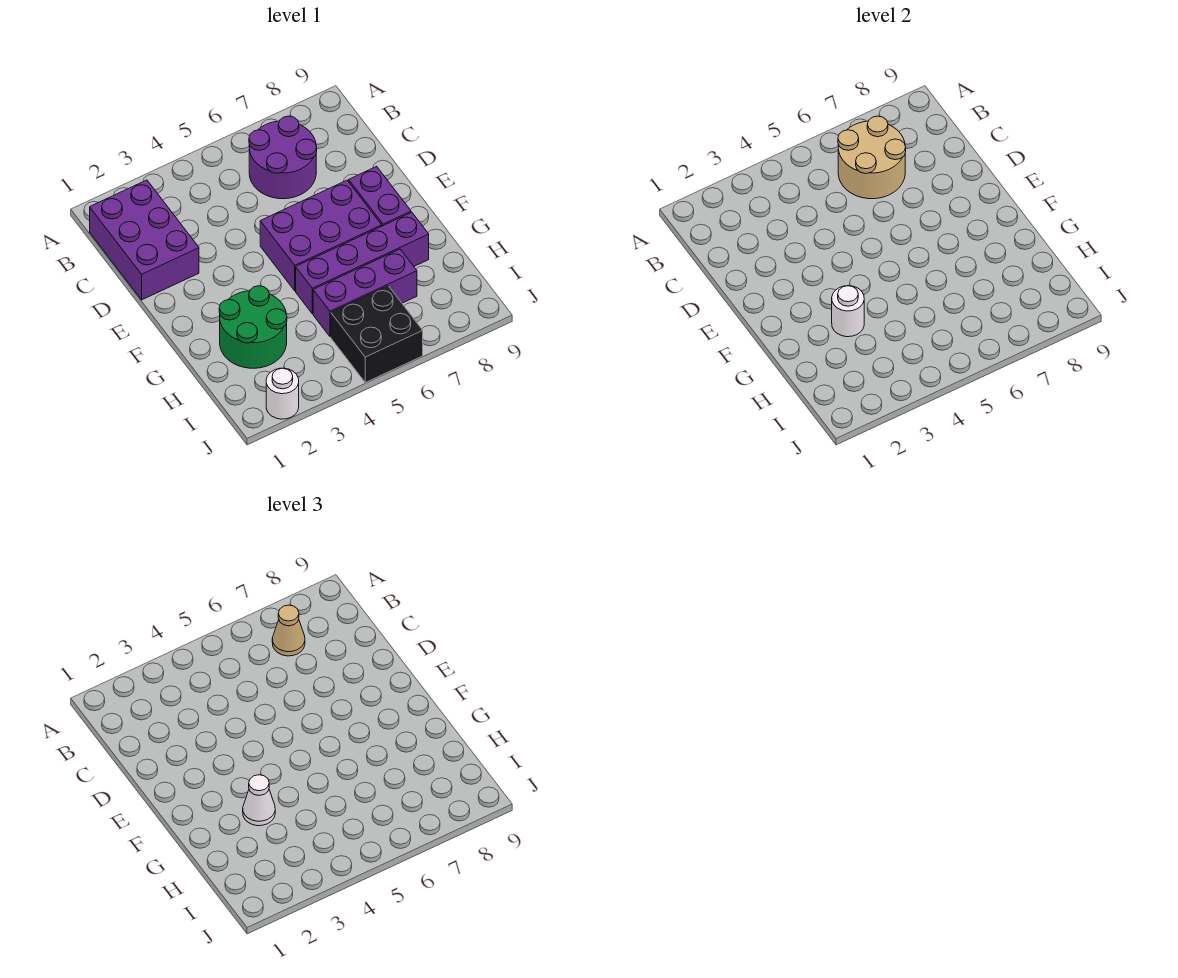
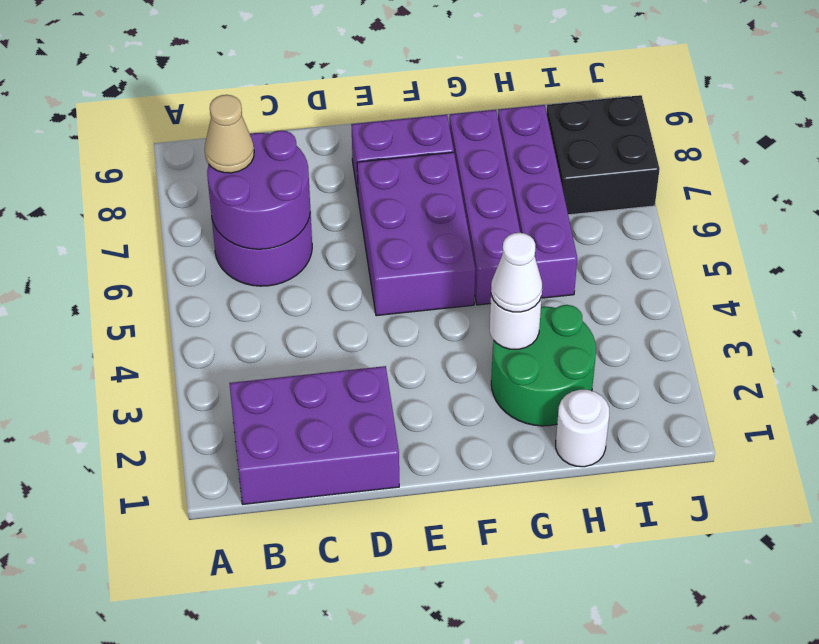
tan 2x2 round brick [838,116,906,199] -> purple 2x2 round brick [207,130,310,249]
purple 1x3 brick [313,249,417,337] -> purple 1x4 brick [498,105,577,298]
black 2x2 brick [331,286,423,383] -> black 2x2 brick moved to [547,95,660,215]
white 1x1 round brick [266,368,299,419] -> white 1x1 round brick moved to [556,390,610,467]

